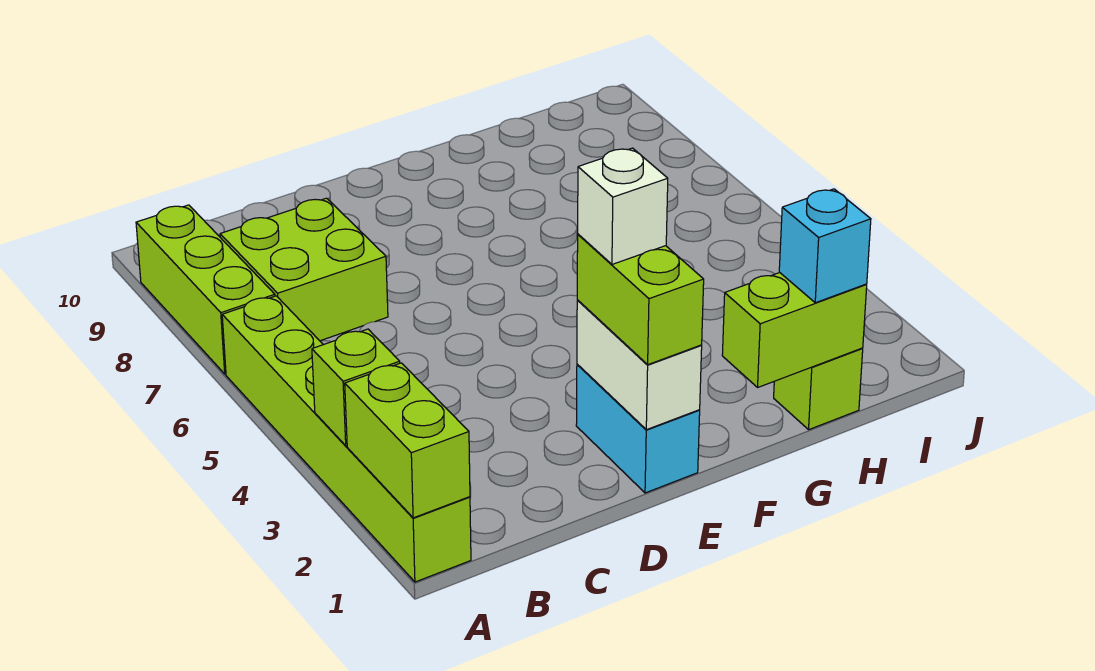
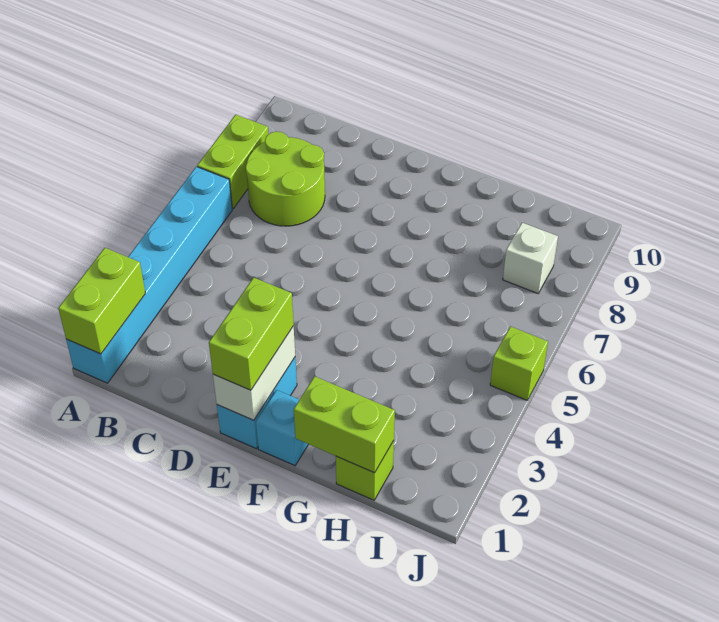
lime 1x6 brick [222,296,471,582] -> cyan 1x6 brick [66,167,232,383]
lime 1x1 brick [312,329,400,446] -> lime 1x1 brick moved to [490,326,548,400]
lime 1x3 brick [136,205,275,374] -> lime 1x2 brick [197,115,269,209]
lime 2x2 brick [220,198,388,341] -> lime 2x2 round brick [246,132,325,226]
white 1x1 brick [578,148,668,264] -> white 1x1 brick moved to [503,223,558,293]
cyan 1x1 brick [779,189,871,303] -> cyan 1x1 brick moved to [256,390,308,466]

